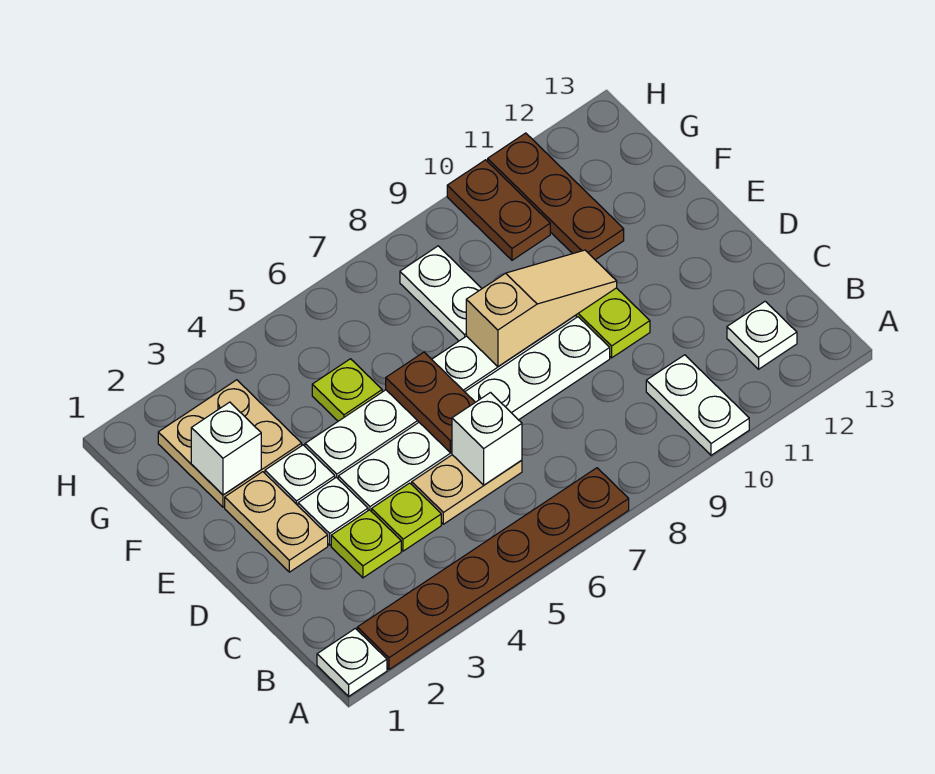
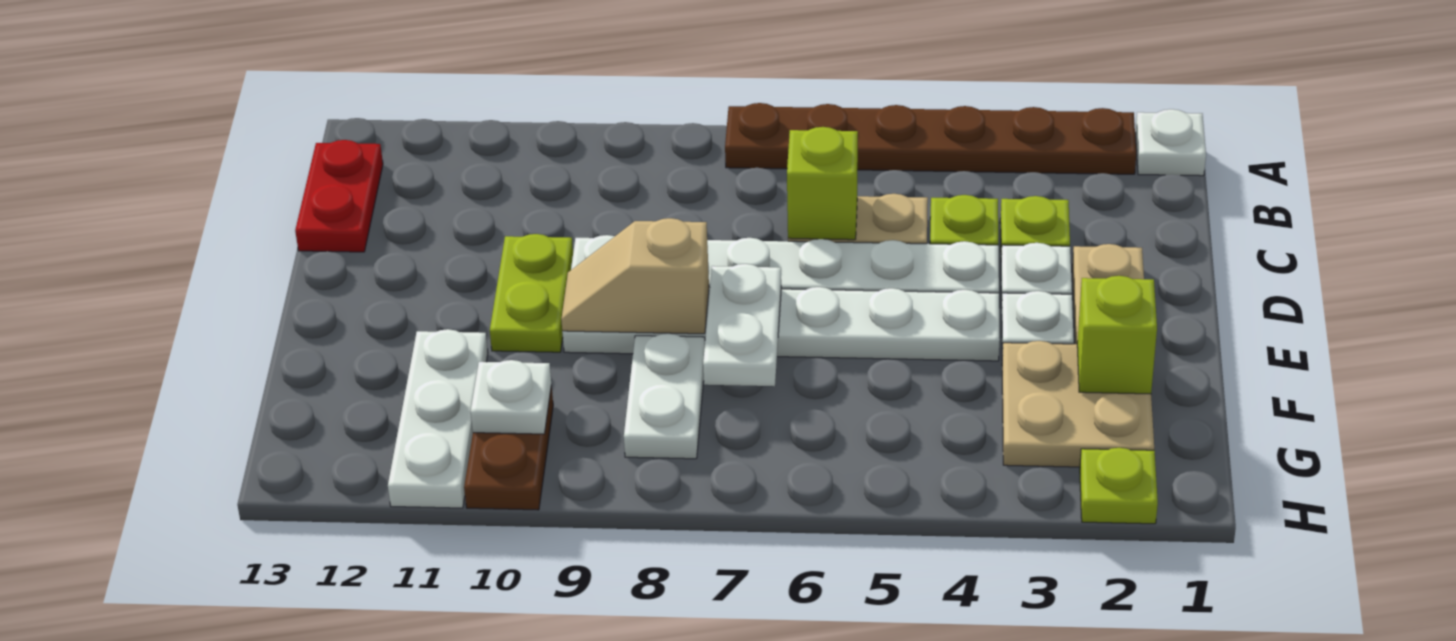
white 1x2 plate [646,355,749,455] -> white 1x2 plate moved to [703,264,781,386]
white 1x1 plate [727,301,797,369] -> white 1x1 plate moved to [471,360,551,434]
none -> red 1x2 plate [295,140,383,252]
white 1x1 brick [452,393,522,485] -> lime 1x1 brick [787,127,858,240]
brown 1x2 plate [386,352,475,453] -> none
tan 1x3 slope [466,250,617,367] -> tan 1x2 slope [561,218,709,334]
white 1x1 brick [191,402,261,495] -> lime 1x1 brick [1077,276,1157,394]
lime 1x1 plate [312,359,382,421] -> lime 1x1 plate moved to [1080,448,1158,524]
brown 1x3 plate [488,133,624,260] -> white 1x3 plate [388,329,488,508]

